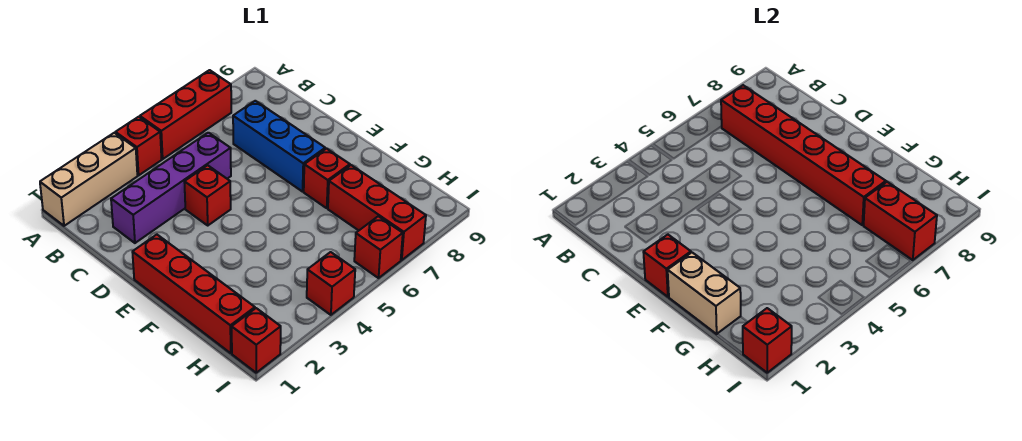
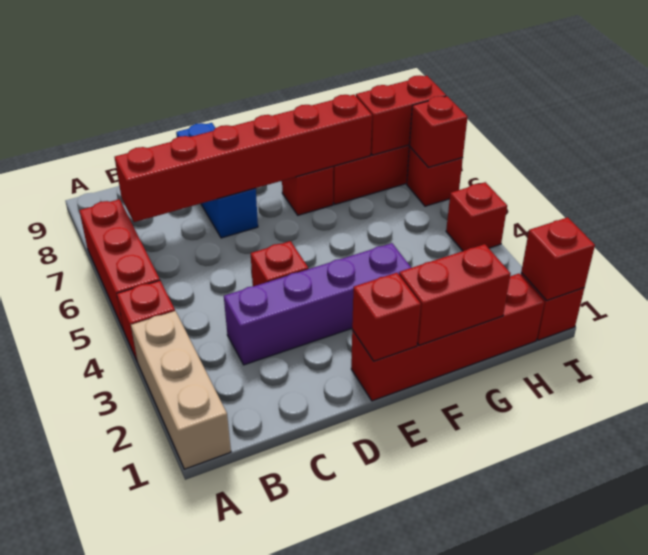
purple 1x4 brick [111,133,231,243] -> purple 1x4 brick turned to [224,243,411,365]
blue 1x3 brick [233,101,325,192] -> blue 1x3 brick turned to [176,123,258,238]
tan 1x2 brick [668,253,741,334] -> red 1x2 brick [399,244,511,345]
none -> red 1x1 brick [410,96,468,168]

